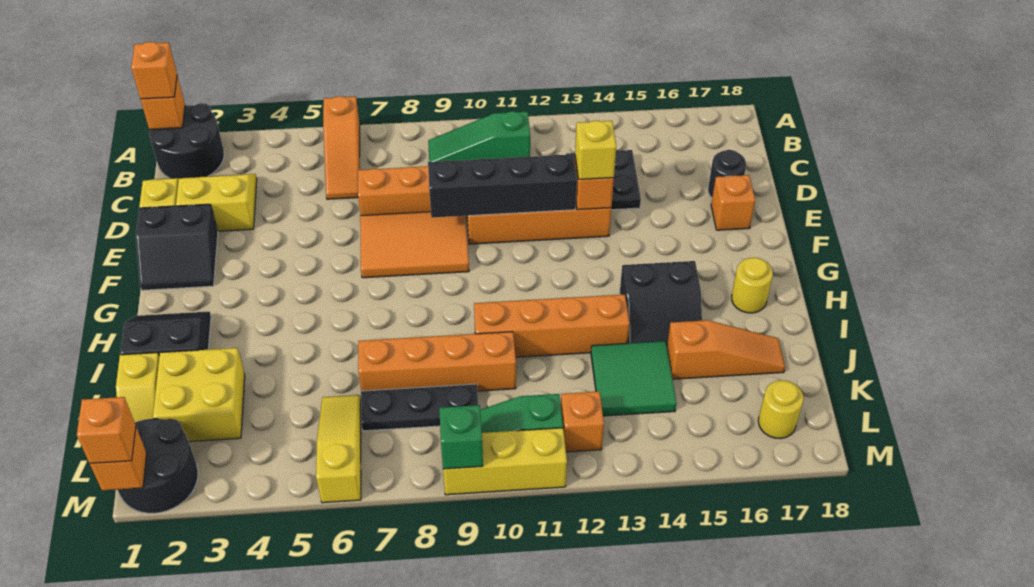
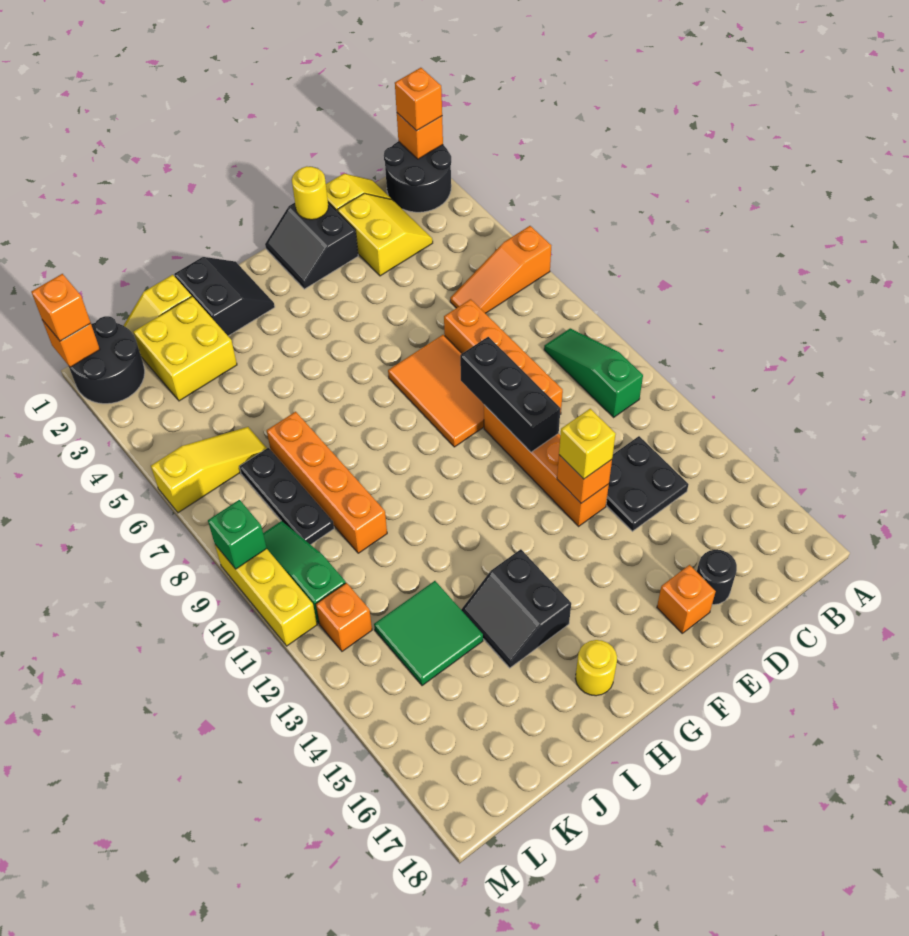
black 1x4 brick [428,154,577,218] -> black 1x3 brick [460,337,561,452]
orange 1x4 brick [474,294,630,357] -> none
orange 1x3 slope [667,320,785,379] -> none
yellow 1x1 round brick [758,380,804,439] -> yellow 1x1 round brick moved to [292,166,328,220]

